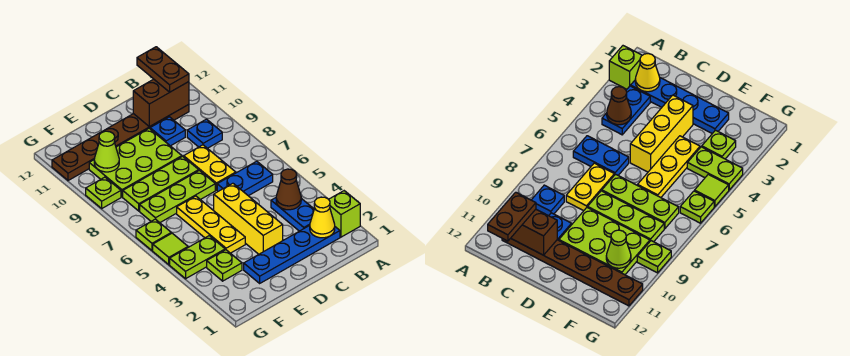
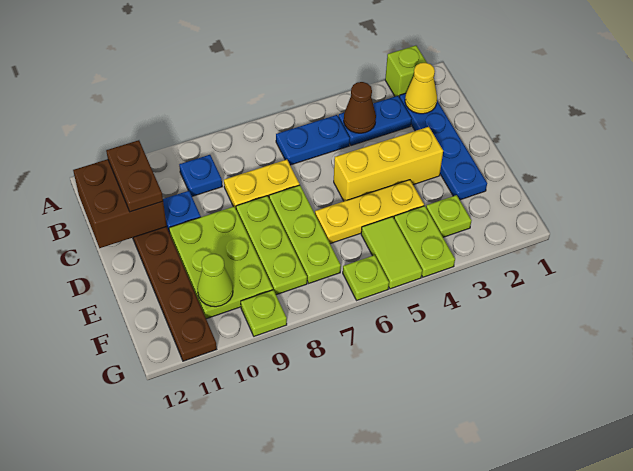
blue 1x2 plate [217,161,273,196] -> blue 1x2 plate turned to [276,115,350,165]
brown 1x2 brick [133,79,189,127] -> brown 2x2 brick [73,159,167,248]
brown 1x2 plate [137,47,189,92] -> brown 1x2 plate turned to [106,140,163,212]
lime 1x1 tile [153,233,188,265] -> lime 1x2 tile [361,217,422,289]

